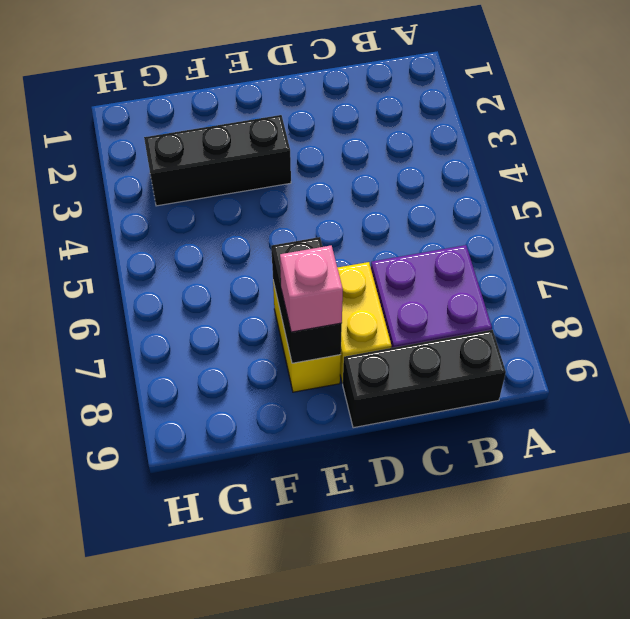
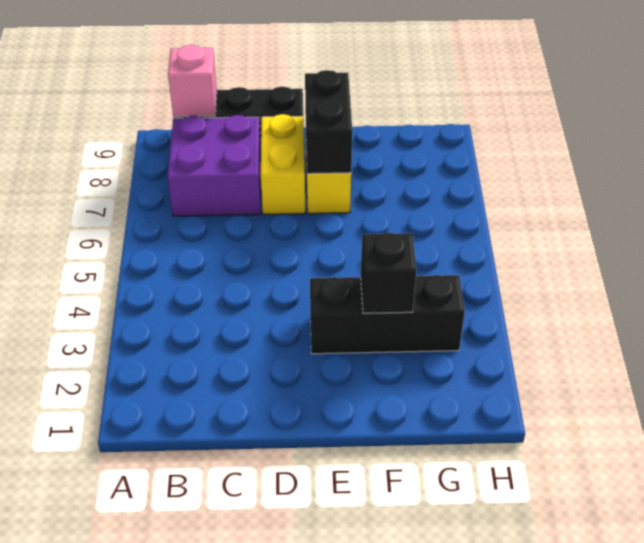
pink 1x1 brick [280,246,343,332] -> pink 1x1 brick moved to [168,45,217,117]
none -> black 1x1 brick [361,233,416,313]

